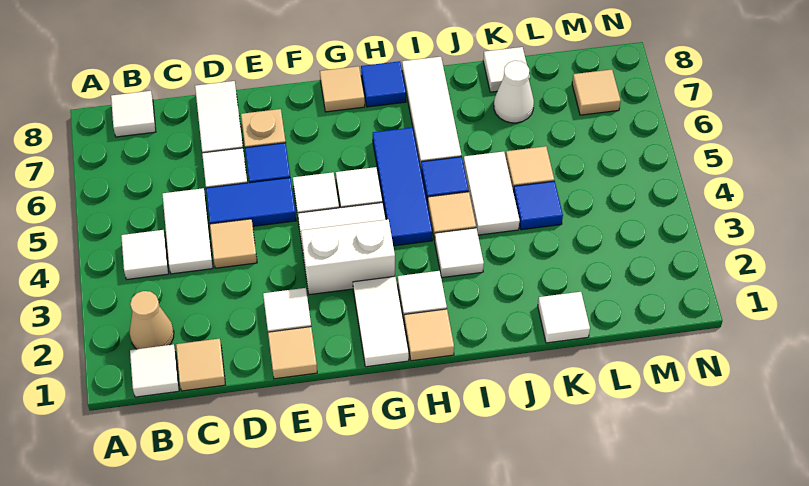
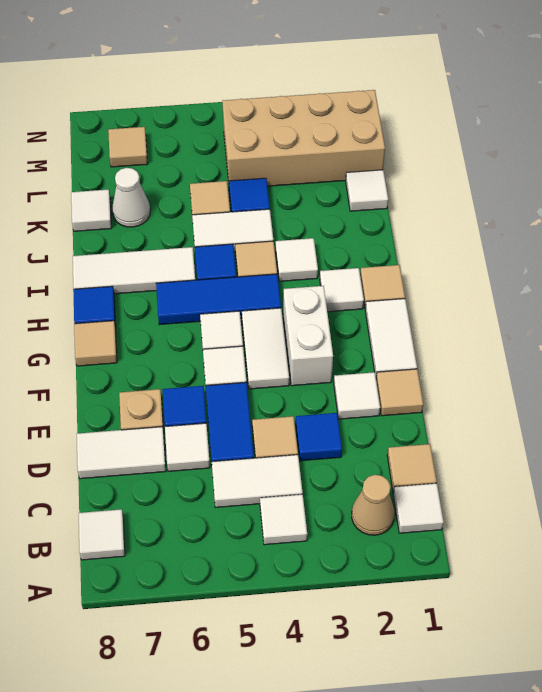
none -> blue 1x1 tile [296,413,342,461]
white 1x2 tile [353,276,409,367] -> white 1x2 tile turned to [365,299,417,376]
none -> tan 2x4 brick [222,90,385,186]

